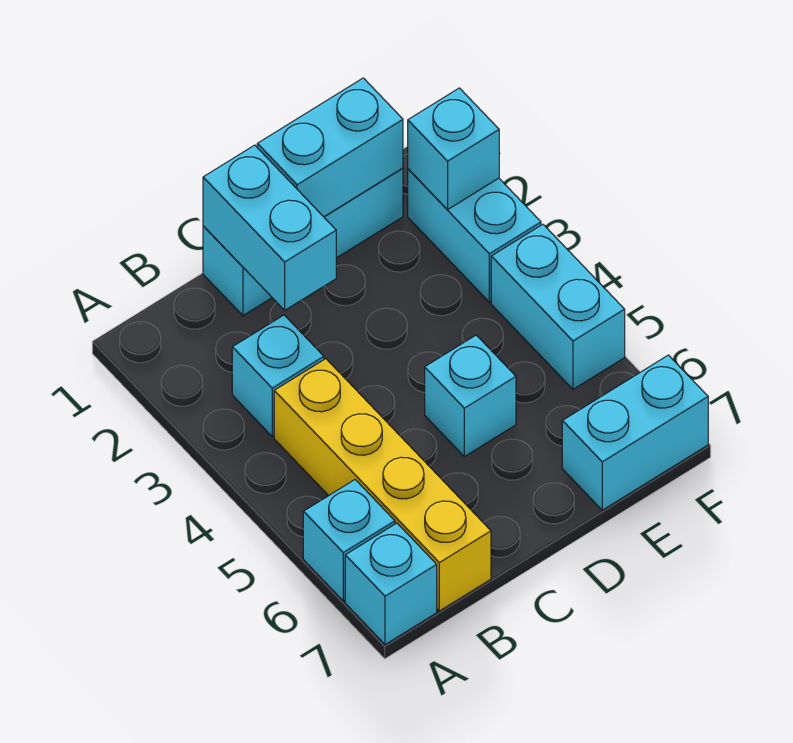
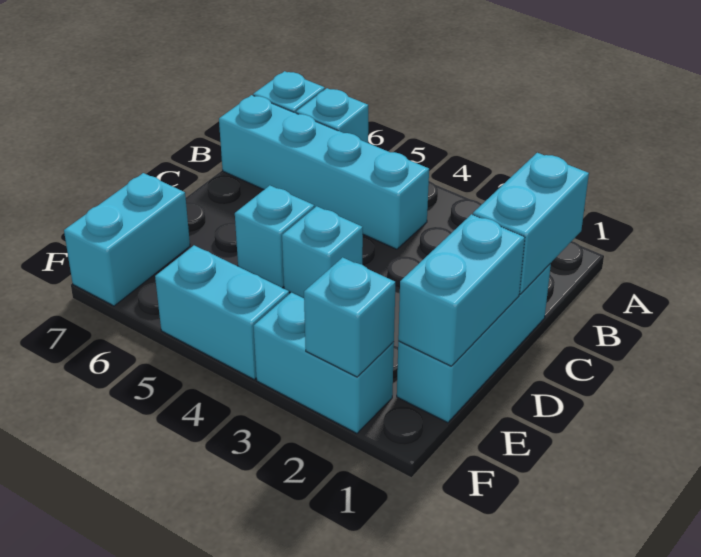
cyan 1x1 brick [232,315,324,436] -> cyan 1x1 brick moved to [282,206,363,298]
yellow 1x4 brick [274,359,491,611] -> cyan 1x4 brick [219,95,429,249]
cyan 1x2 brick [203,145,336,310] -> cyan 1x2 brick turned to [473,153,589,294]

